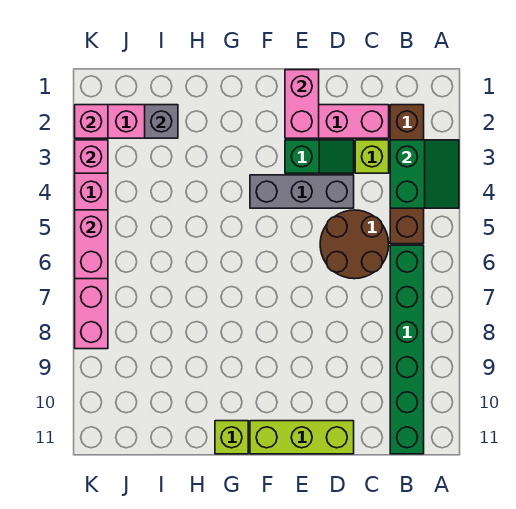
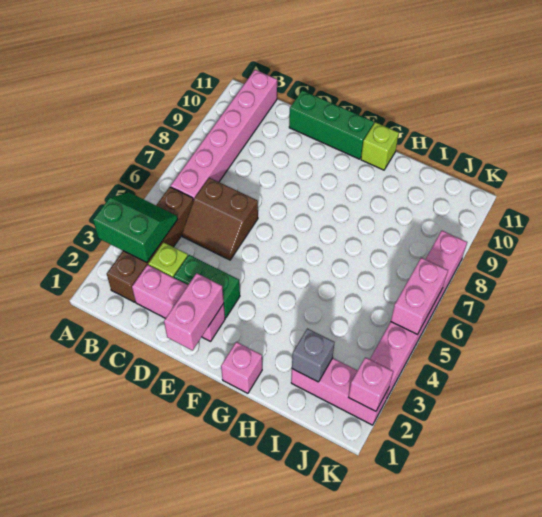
green 2x2 slope [390,140,459,208] -> green 2x2 slope turned to [93,192,178,262]
green 1x6 brick [390,245,424,454] -> pink 1x6 brick [171,70,277,201]
brown 2x2 round brick [320,210,389,279] -> brown 2x2 slope [182,178,258,260]
green 1x2 slope [285,140,354,173] -> green 1x2 brick [174,255,240,318]
grey 1x3 brick [250,175,354,208] -> none
lime 1x3 brick [250,421,354,454] -> green 1x3 brick [289,90,374,159]
pink 1x1 brick [75,140,108,173] -> pink 1x1 brick moved to [221,342,262,393]

